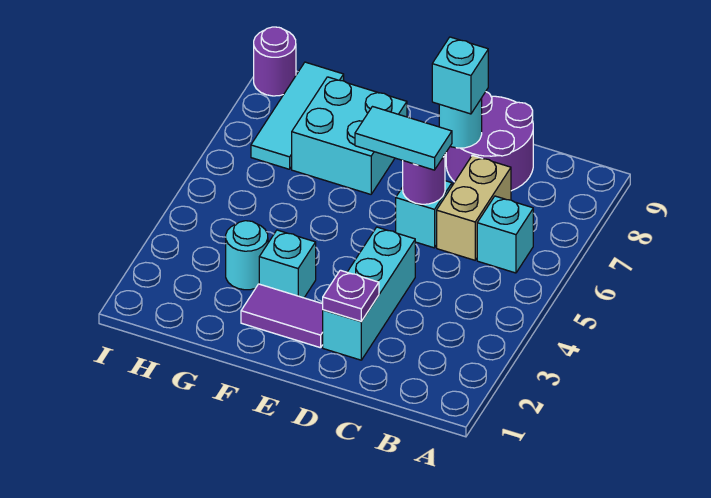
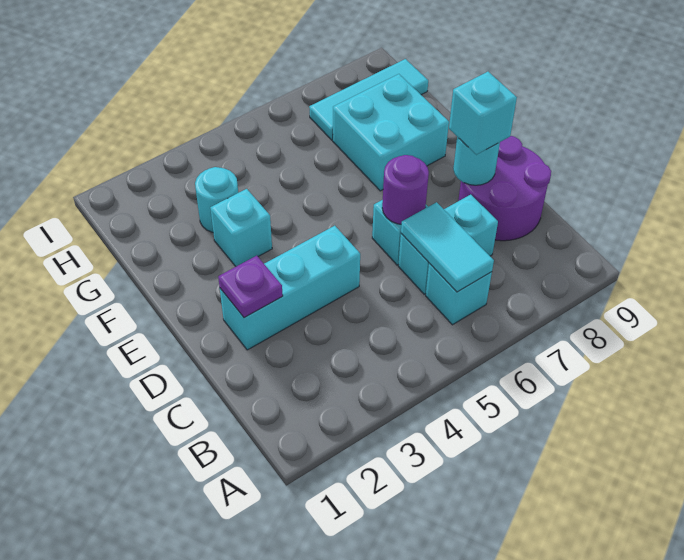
tan 1x2 brick [437,155,511,260] -> cyan 1x2 brick [398,195,498,294]
cyan 1x2 tile [355,107,452,170] -> cyan 1x2 tile moved to [401,202,494,292]
purple 1x2 tile [241,284,323,348] -> none
purple 1x1 round brick [254,27,296,96] -> none

